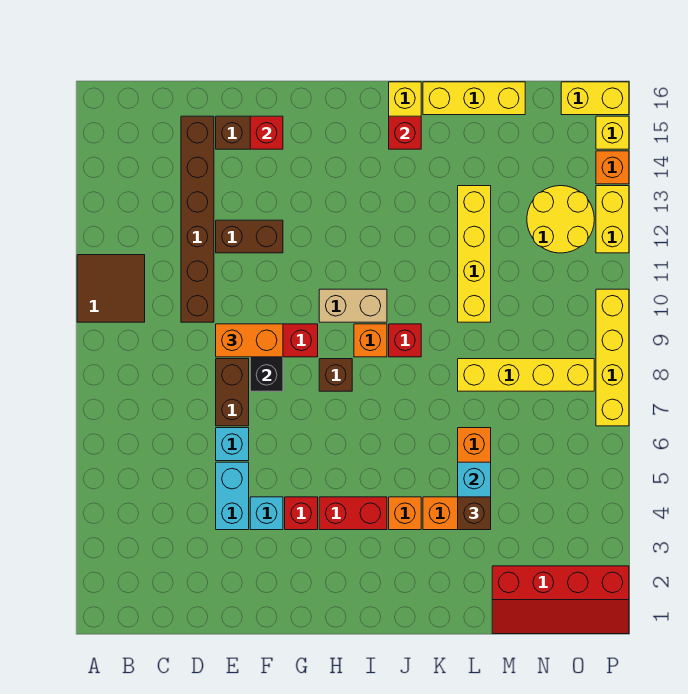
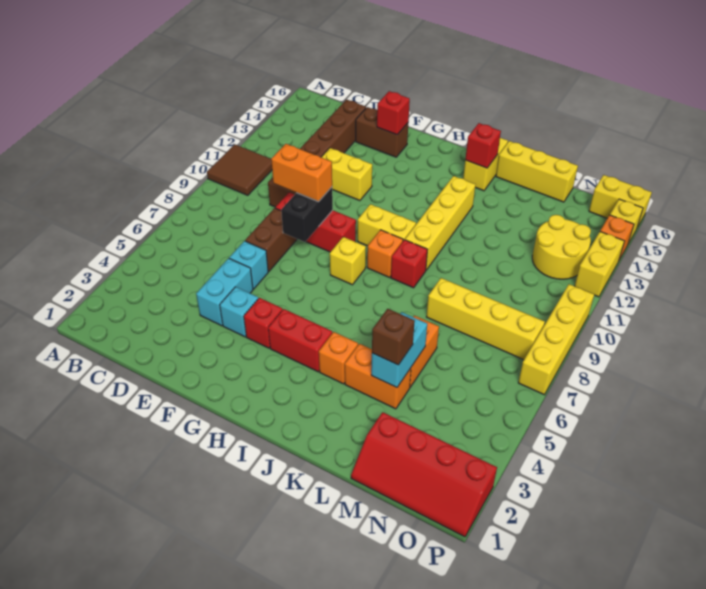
brown 1x2 brick [216,220,283,253] -> yellow 1x2 brick [321,148,372,201]
brown 1x1 brick [319,359,352,391] -> yellow 1x1 brick [330,237,366,285]
tan 1x2 brick [319,289,387,322] -> yellow 1x2 brick [358,204,416,246]
yellow 1x4 brick [458,186,491,322] -> yellow 1x4 brick moved to [405,176,475,270]

